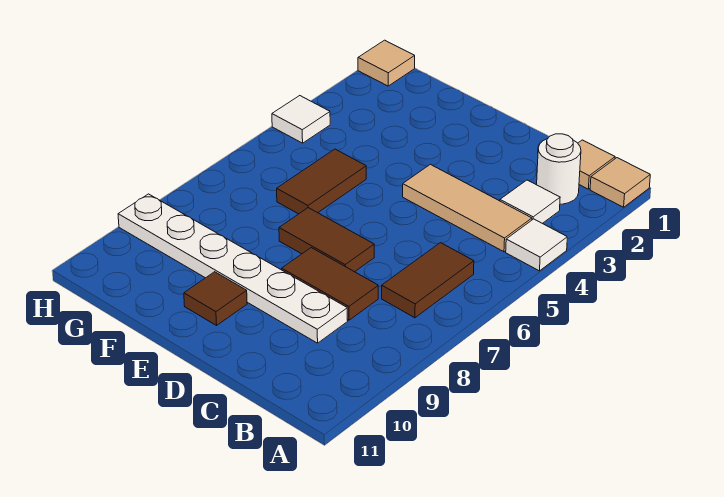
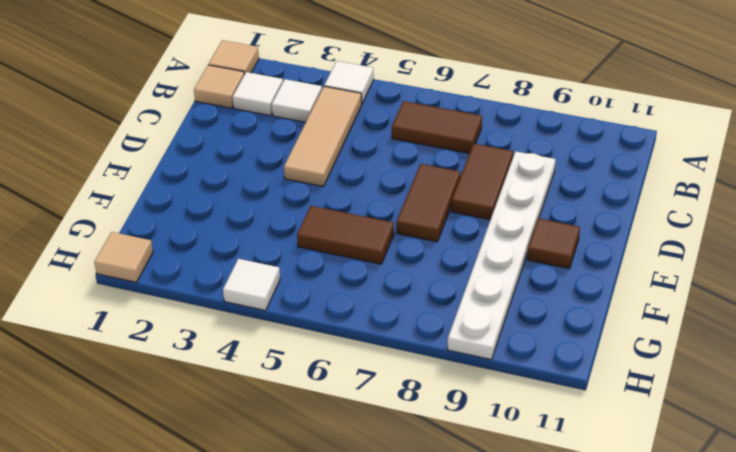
white 1x1 round brick [537,134,581,204] -> white 1x1 tile [233,72,283,116]

